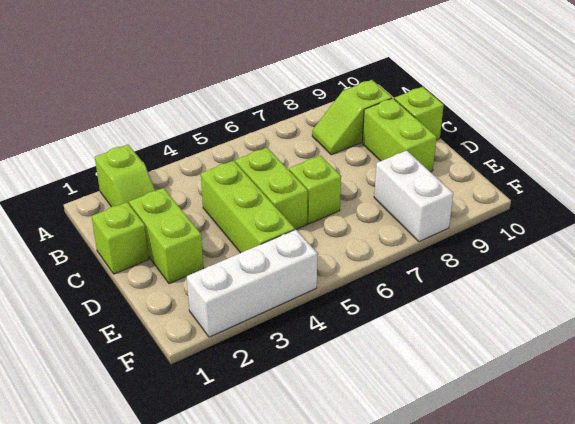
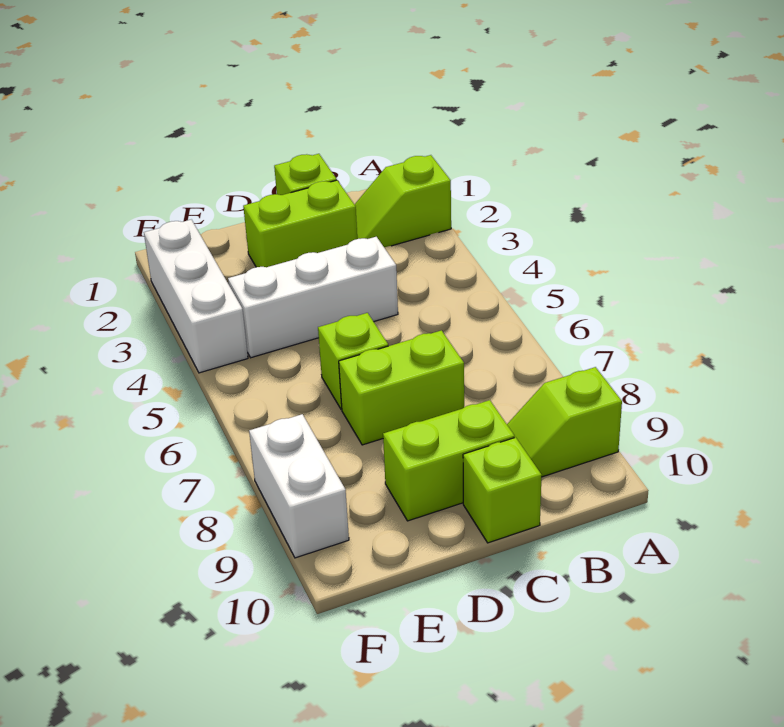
lime 1x2 slope [312,80,392,155] -> lime 1x2 slope turned to [507,367,622,477]
lime 1x3 brick [201,161,295,253] -> white 1x3 brick [228,237,398,358]
lime 1x2 brick [235,148,308,230] -> lime 1x2 brick moved to [339,330,464,445]
white 1x2 brick [374,150,453,241] -> white 1x2 brick turned to [249,414,349,558]

